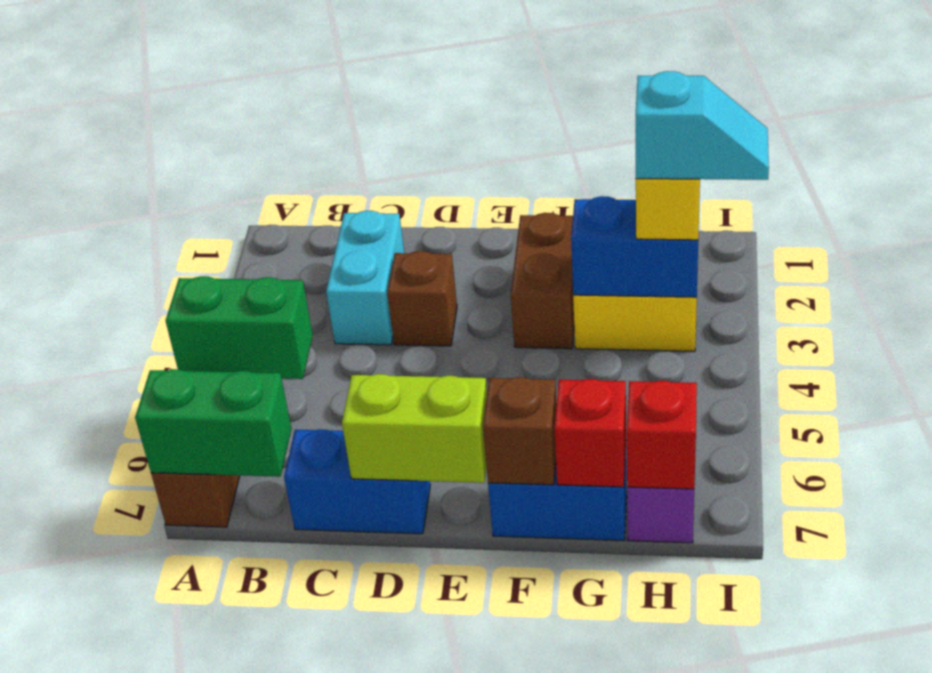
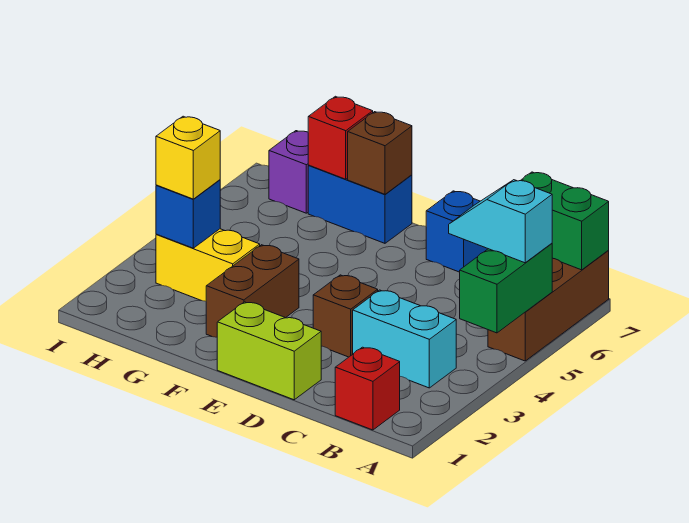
green 1x2 brick [166,276,313,379] -> green 1x2 brick turned to [460,243,552,333]
cyan 1x2 brick [326,211,404,345] -> cyan 1x2 brick turned to [353,290,456,388]
blue 1x2 brick [284,429,430,534] -> blue 1x1 brick [426,191,488,272]
lime 1x2 brick [342,374,487,483] -> lime 1x2 brick moved to [217,302,321,400]
blue 1x2 brick [571,196,698,297] -> blue 1x1 brick [156,180,220,248]
cyan 1x2 slope [636,71,769,180] -> cyan 1x2 slope moved to [449,180,552,263]
red 1x1 brick [627,381,697,489] -> red 1x1 brick moved to [335,347,400,430]

